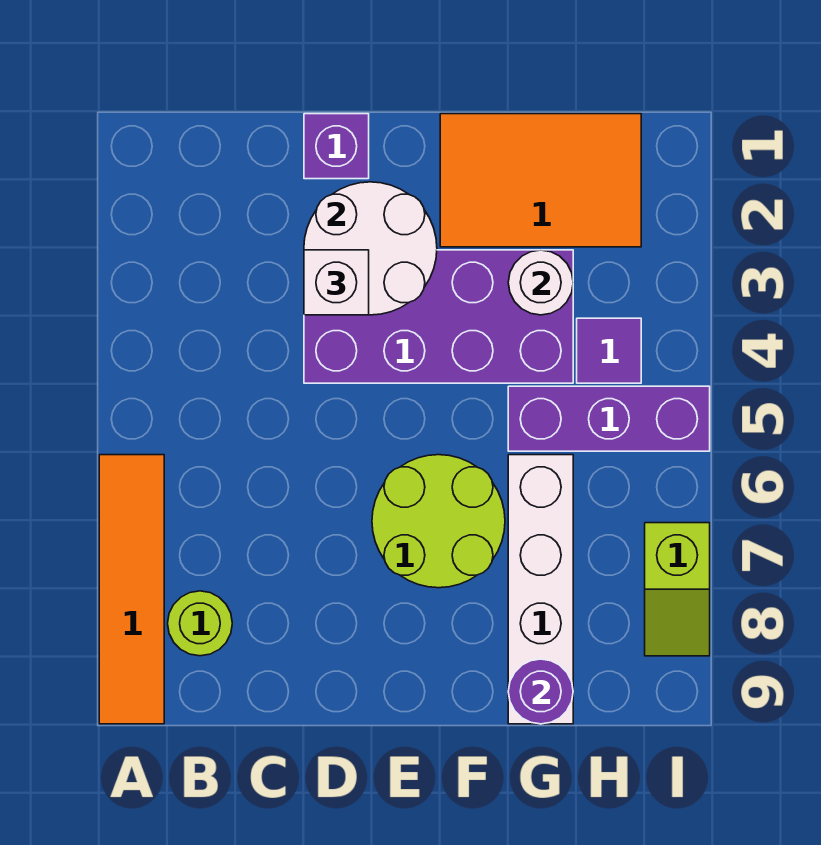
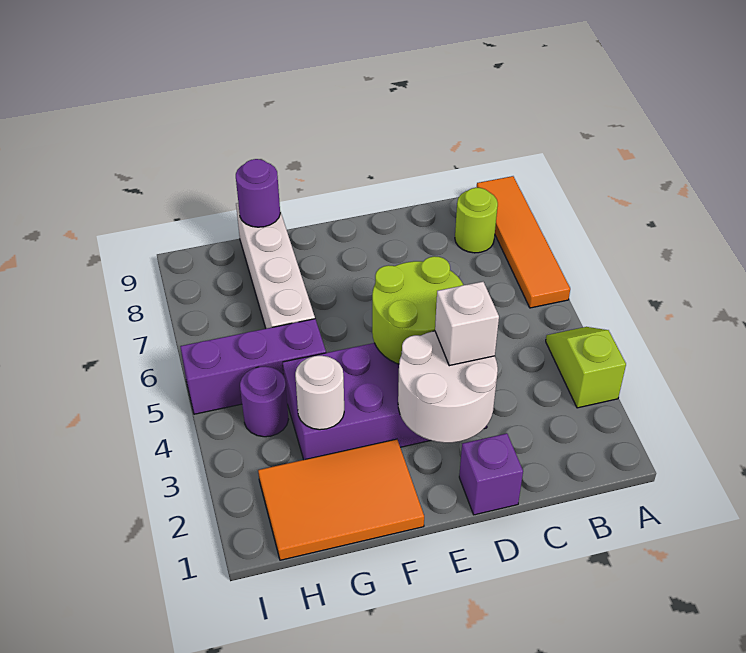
lime 2x2 round brick [372,455,505,588] -> lime 2x2 round brick moved to [372,256,463,364]
purple 1x1 tile [577,318,641,383] -> purple 1x1 round brick [240,367,288,437]
lime 1x2 slope [645,523,710,656] -> lime 1x2 slope moved to [546,327,626,408]

